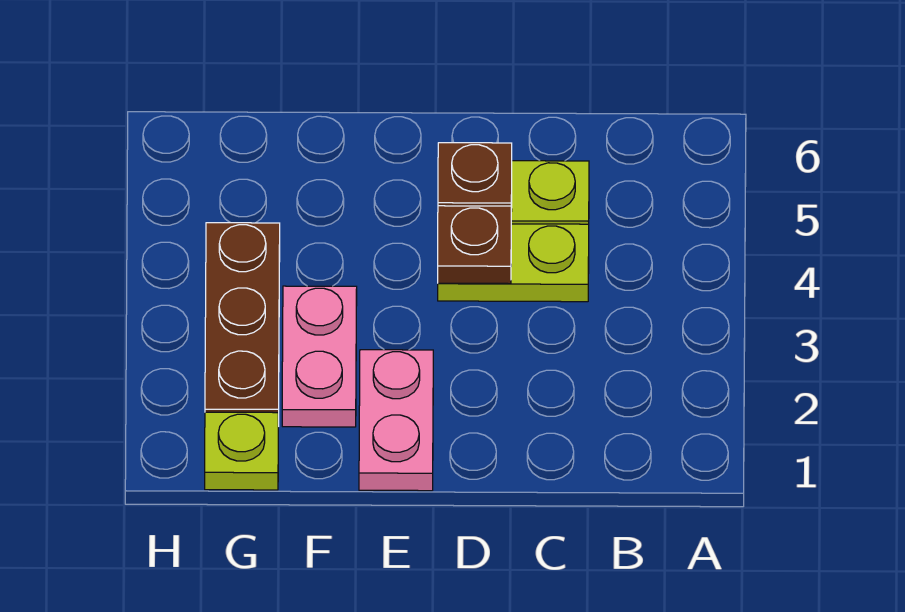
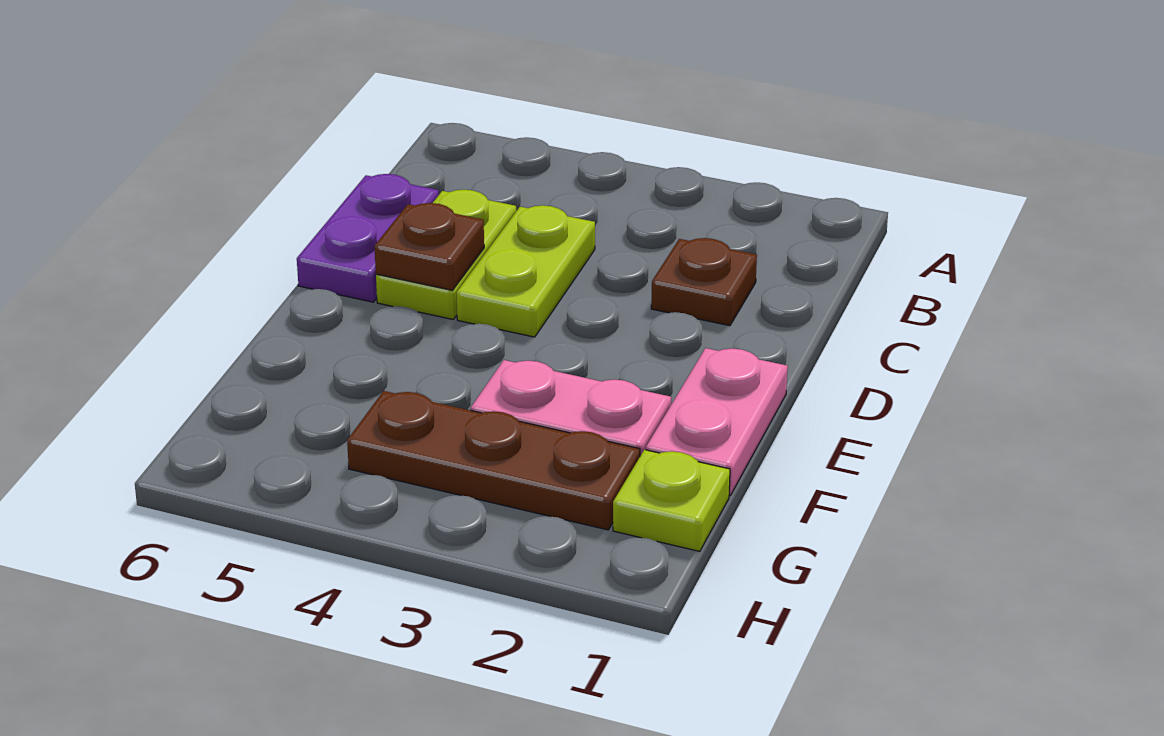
none -> purple 1x2 plate [297,174,439,302]
brown 1x1 plate [438,206,511,284] -> brown 1x1 plate moved to [651,238,757,326]
pink 1x2 plate [359,350,433,491] -> pink 1x2 plate turned to [646,348,788,495]

